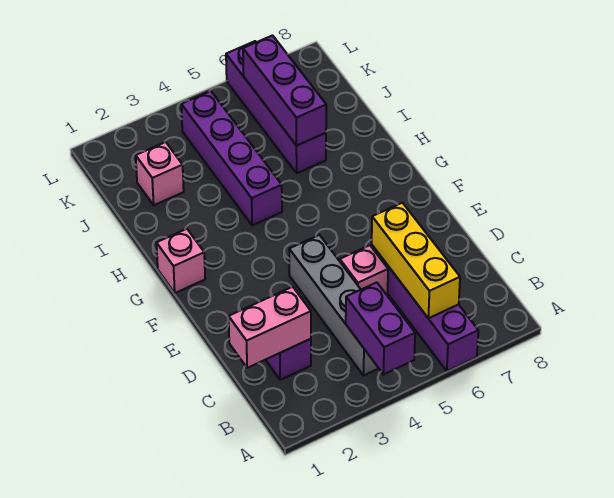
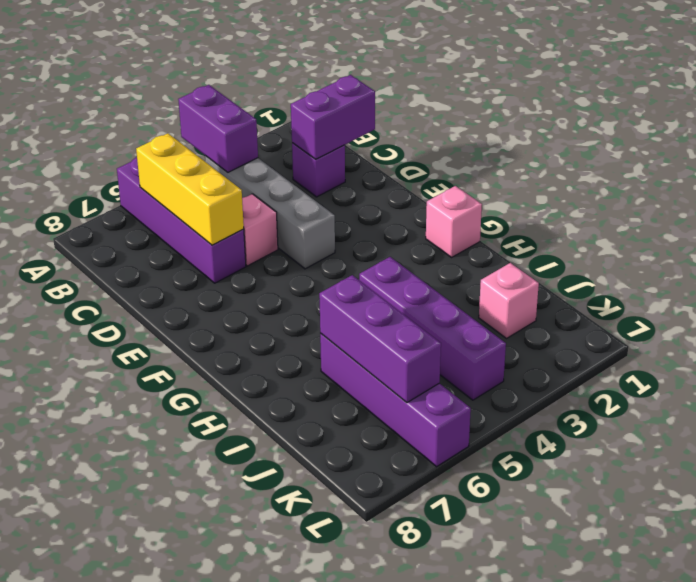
pink 1x2 brick [229,287,311,368] -> purple 1x2 brick [291,75,375,159]

